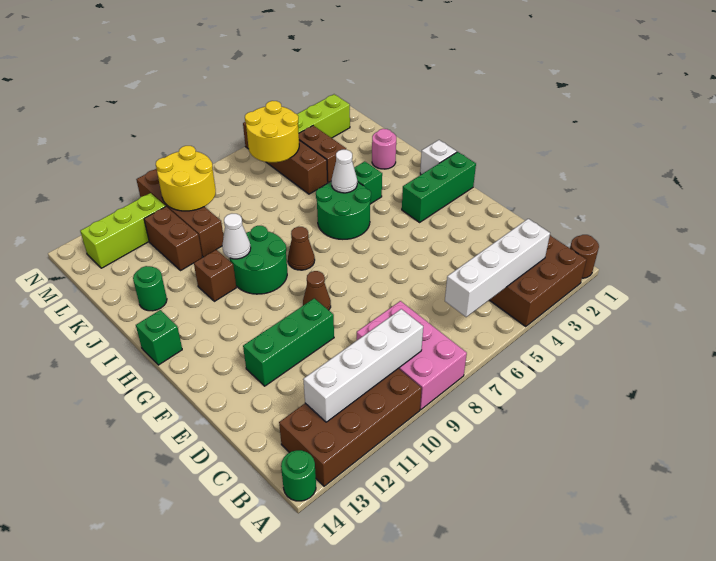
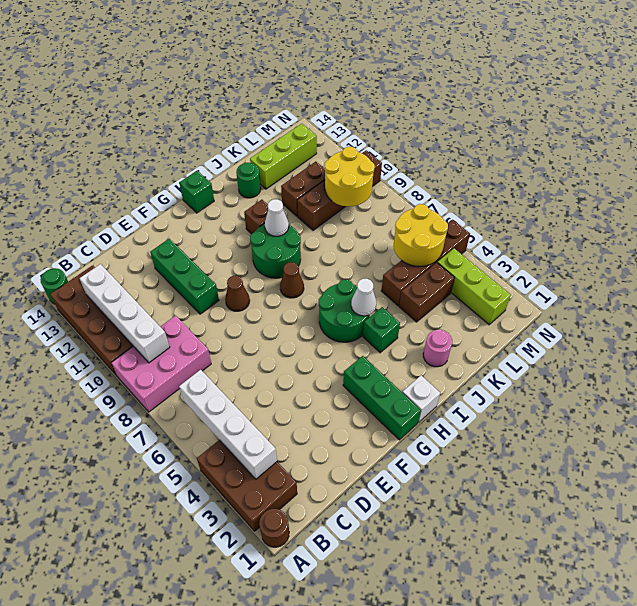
lime 1x3 brick [80,193,166,268] -> lime 1x3 brick turned to [250,124,317,189]

